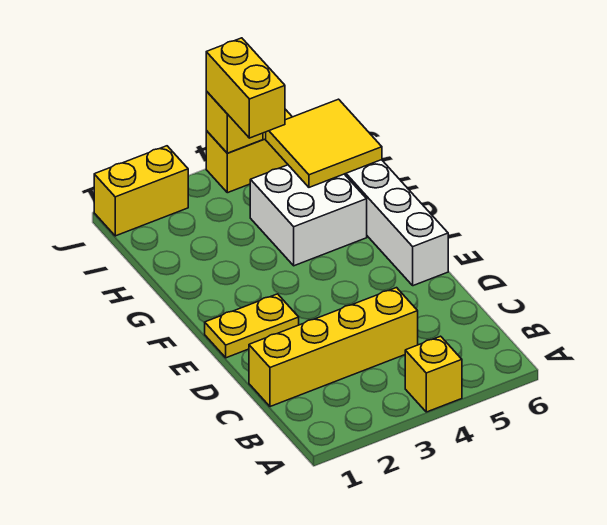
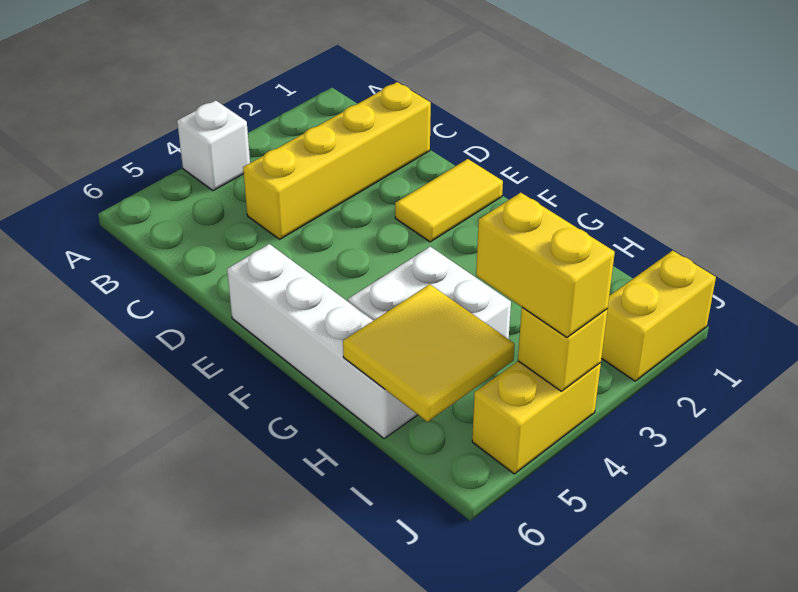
yellow 1x1 brick [405,336,462,412] -> white 1x1 brick [177,100,250,191]
yellow 1x2 plate [205,294,299,358] -> yellow 1x2 tile [395,159,503,242]

